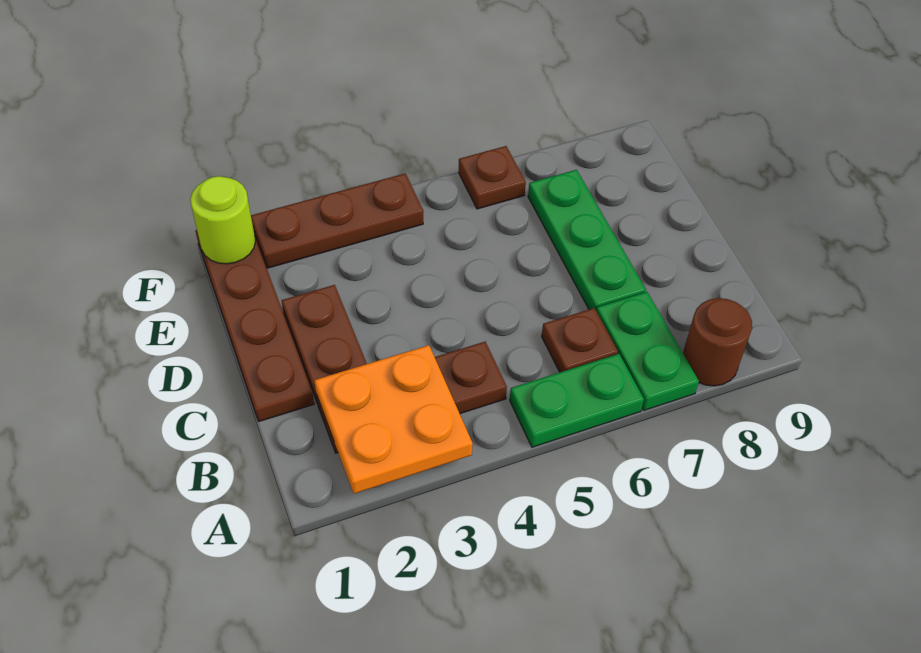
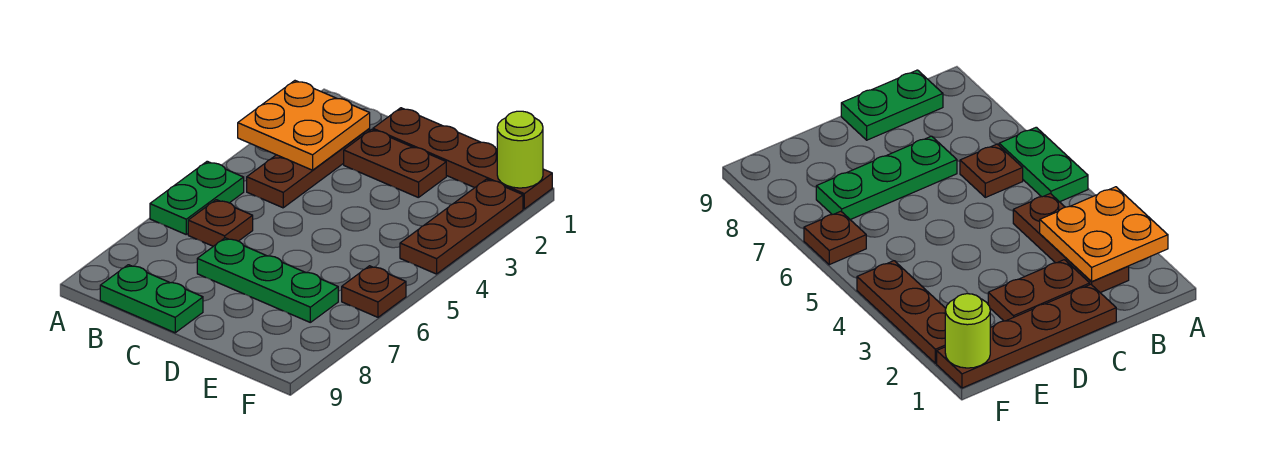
green 1x2 plate [596,292,699,410] -> green 1x2 plate moved to [100,265,203,333]
brown 1x1 round brick [683,298,752,386] -> none

